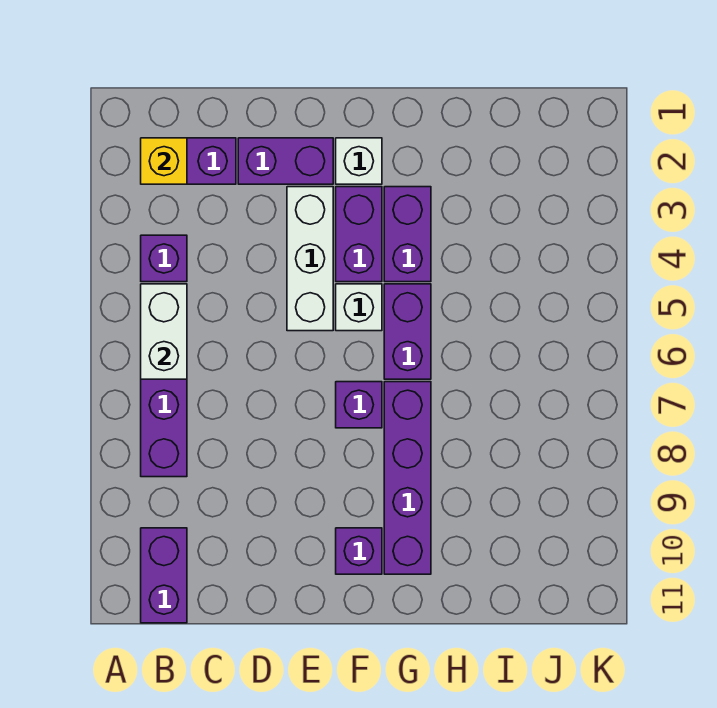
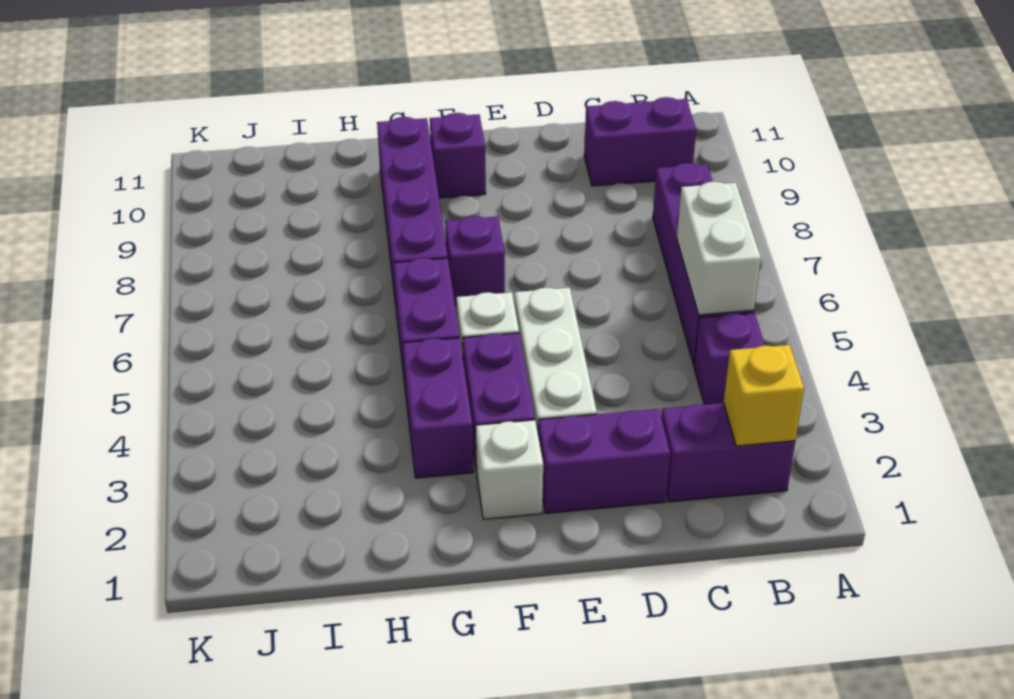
purple 1x2 brick [141,528,187,623] -> purple 1x2 brick turned to [584,97,696,186]

